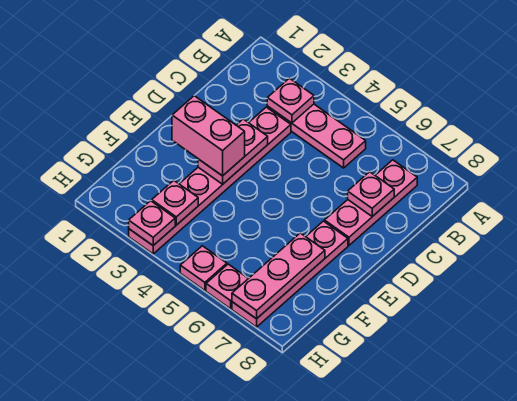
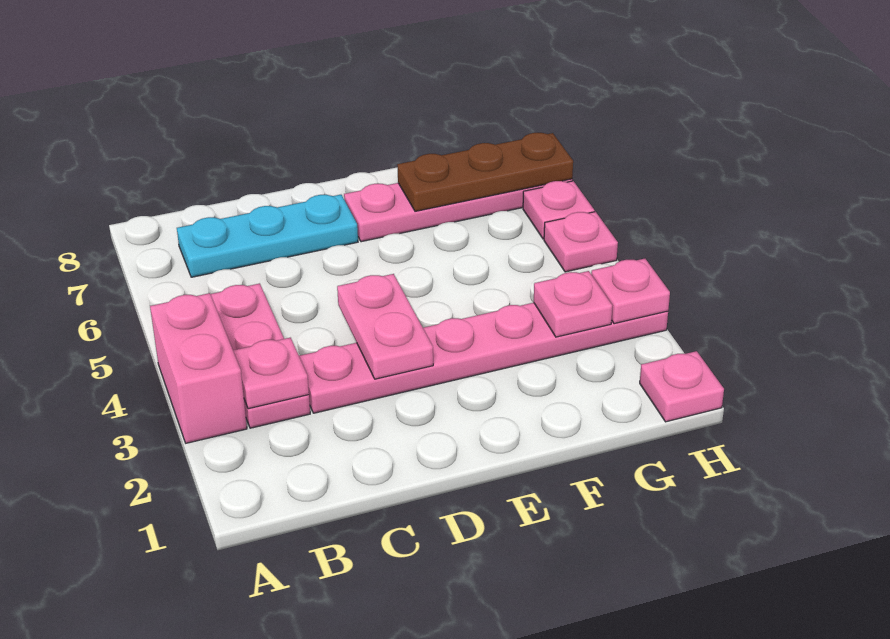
pink 1x3 plate [324,160,417,245] -> cyan 1x3 plate [177,195,358,277]
pink 1x1 plate [348,172,394,216] -> pink 1x1 plate moved to [640,351,724,422]
pink 1x2 plate [198,119,268,184] -> pink 1x2 plate turned to [337,274,433,379]
pink 1x2 brick [172,96,245,176] -> pink 1x2 brick moved to [150,293,247,443]
pink 1x3 plate [232,233,325,319] -> brown 1x3 plate [397,133,573,211]

